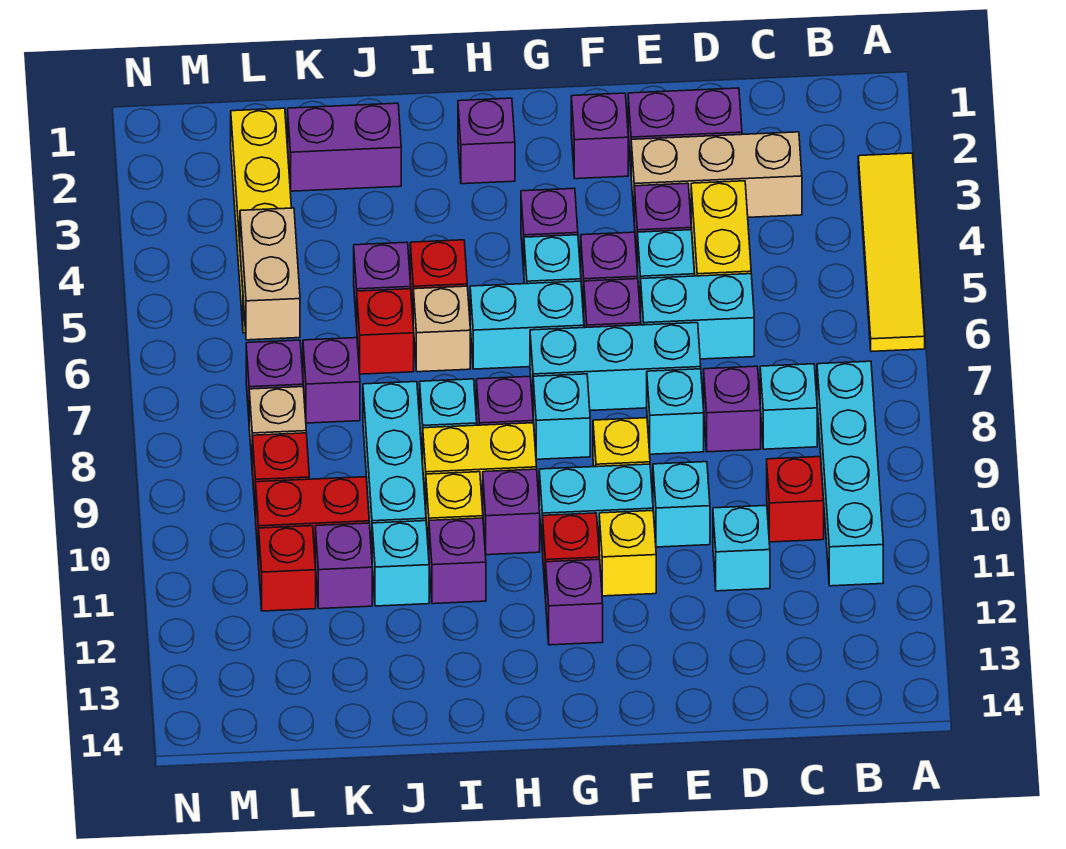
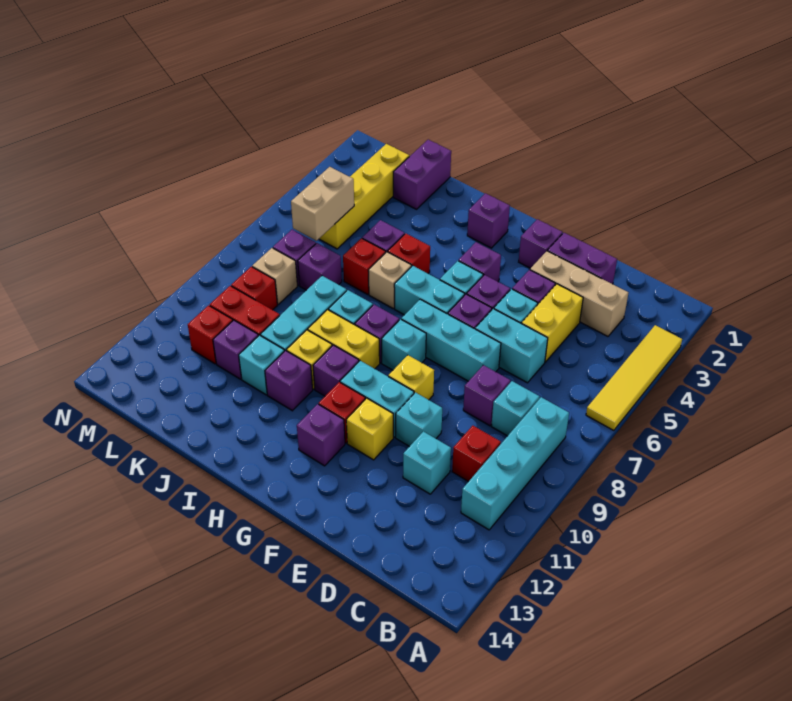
cyan 1x1 brick [647,369,704,454] -> none
purple 1x2 brick [288,103,401,191] -> purple 1x2 brick turned to [393,140,451,209]

